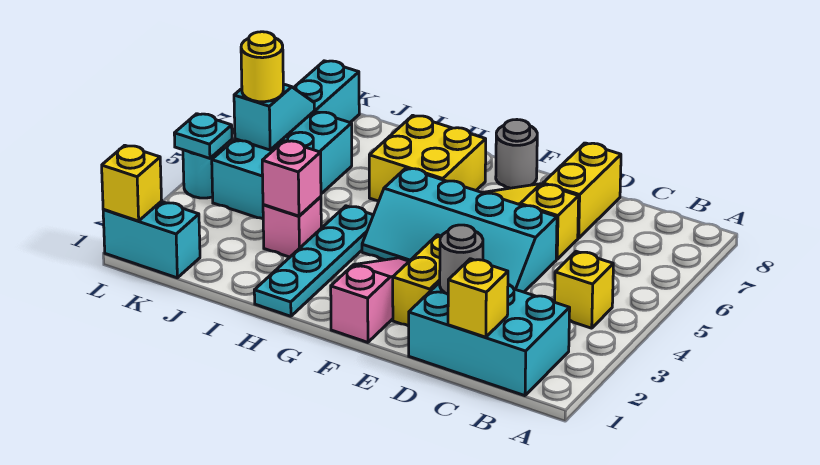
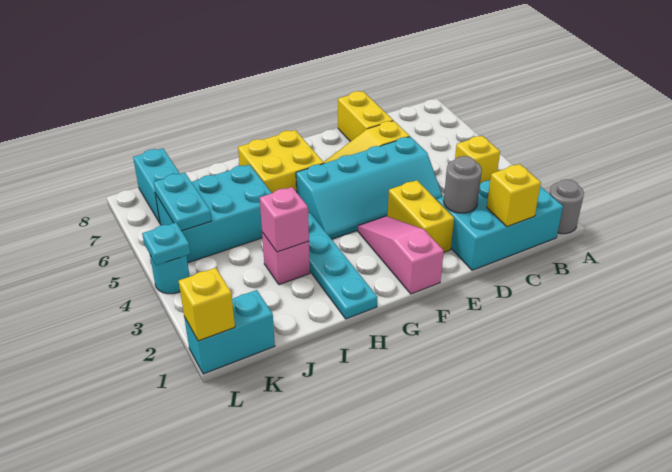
grey 1x1 round brick [496,120,537,188] -> grey 1x1 round brick moved to [550,179,584,234]
cyan 2x3 brick [212,111,352,219] -> cyan 2x3 brick turned to [155,165,271,263]
cyan 1x2 slope [234,84,315,150] -> cyan 1x2 plate [153,173,212,231]
yellow 1x1 round brick [241,32,283,102] -> none

